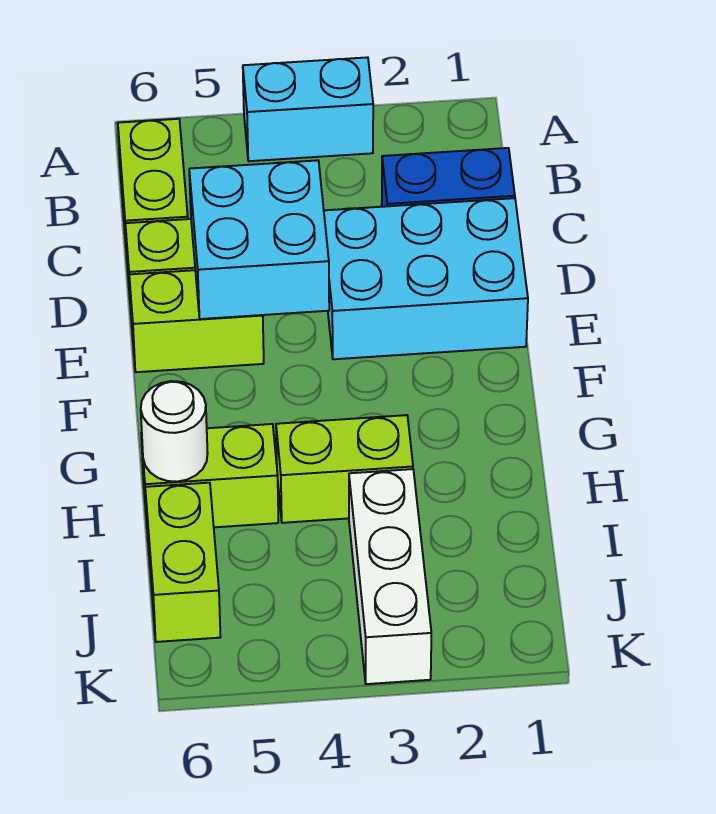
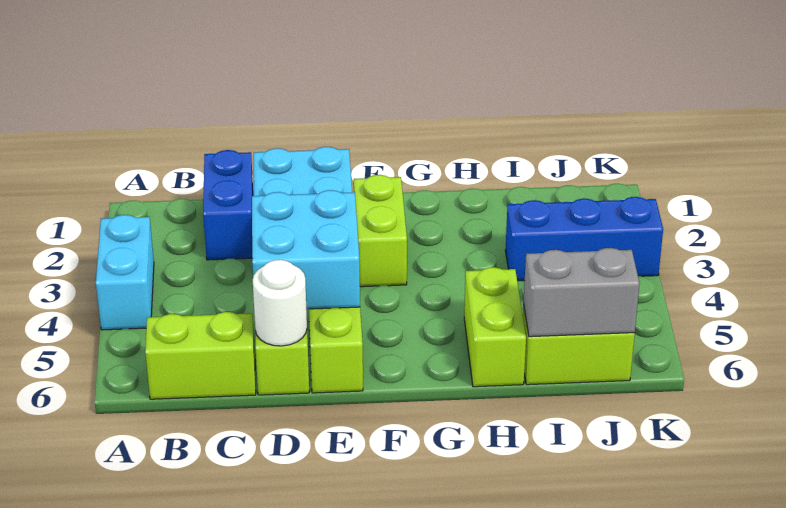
lime 1x2 brick [276,415,413,523] -> lime 1x2 brick moved to [354,175,407,287]
white 1x1 round brick [141,381,208,482] -> white 1x1 round brick moved to [253,260,307,346]
white 1x3 brick [349,469,431,684] -> blue 1x3 brick [505,197,663,281]
none -> grey 1x2 brick [523,248,640,337]

